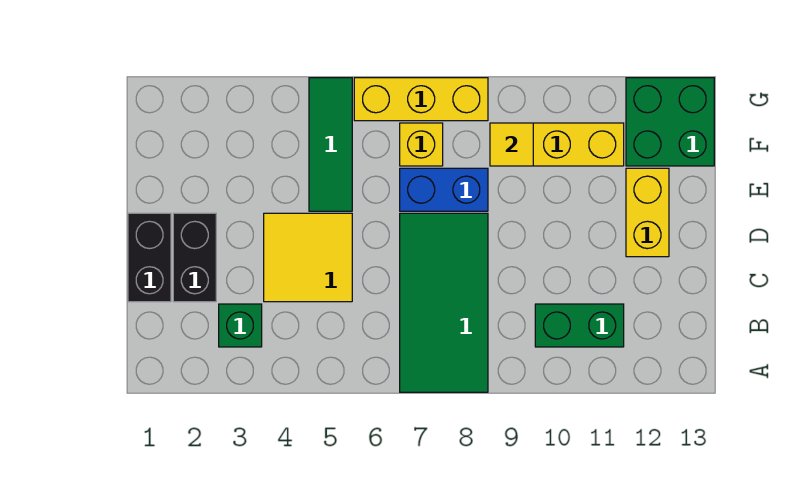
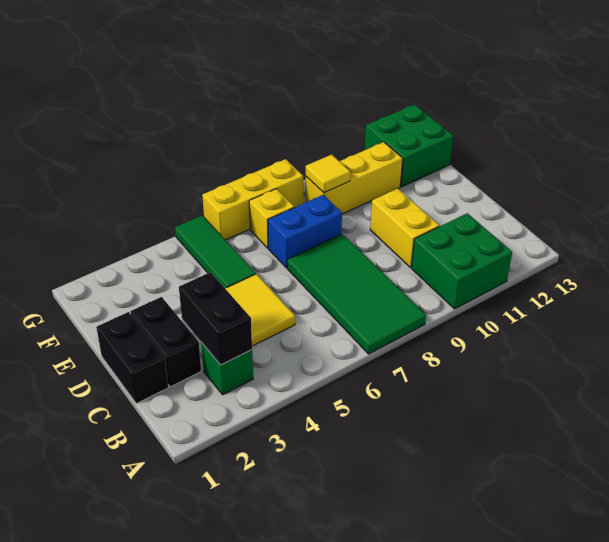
none -> black 1x2 brick [179,272,252,365]
green 1x2 brick [535,304,624,347] -> green 2x2 brick [411,213,512,309]
yellow 1x2 brick [626,168,669,257] -> yellow 1x2 brick moved to [370,189,439,267]

